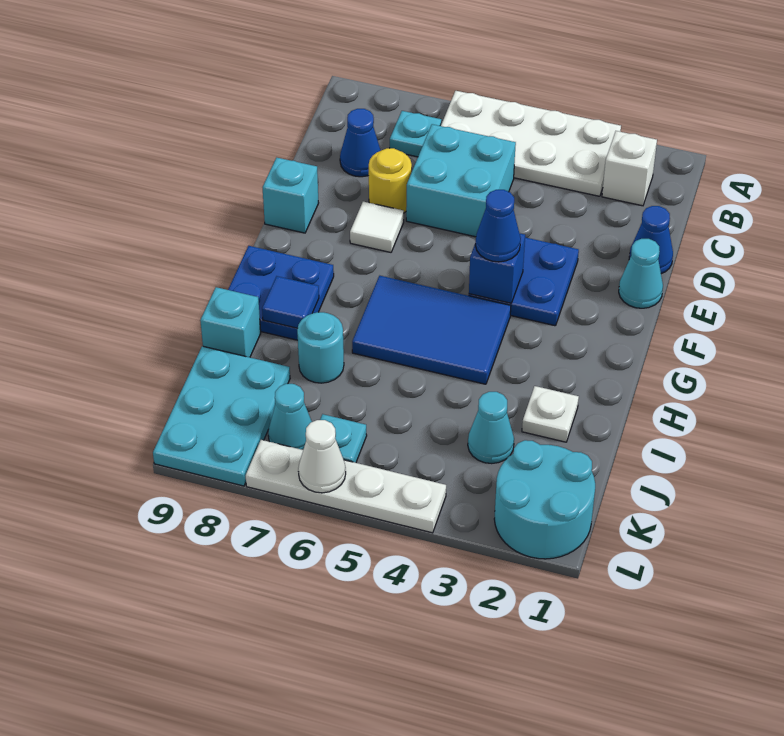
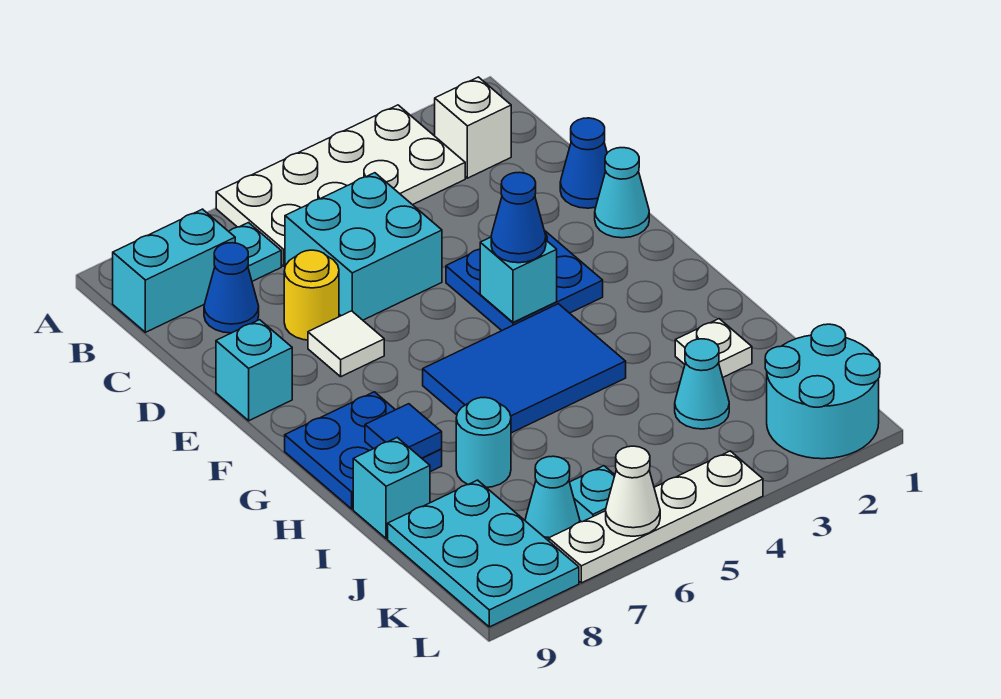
none -> cyan 1x2 brick [113,209,235,332]
blue 1x1 brick [469,234,525,303] -> cyan 1x1 brick [480,237,557,322]

